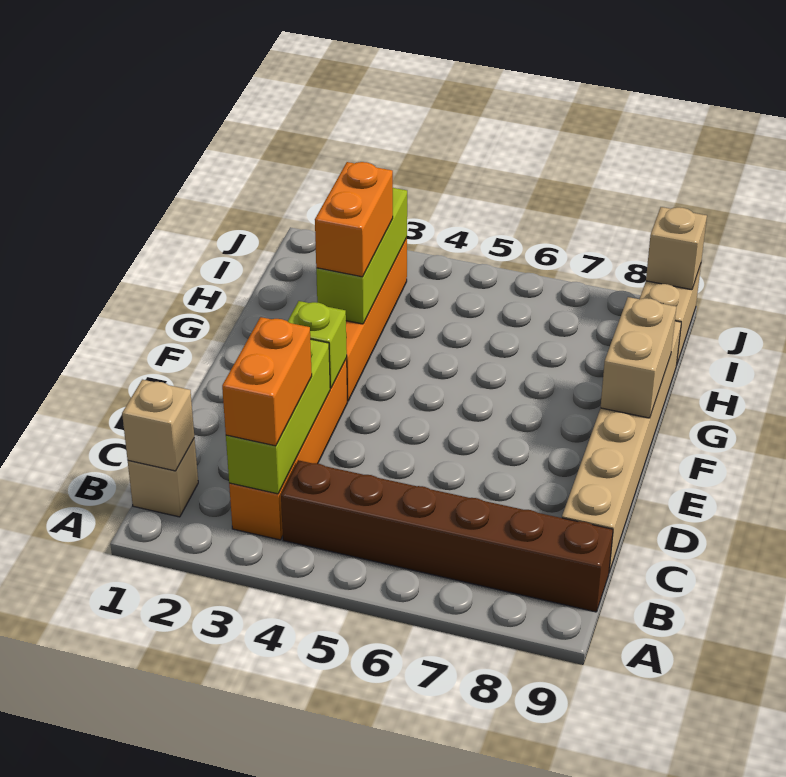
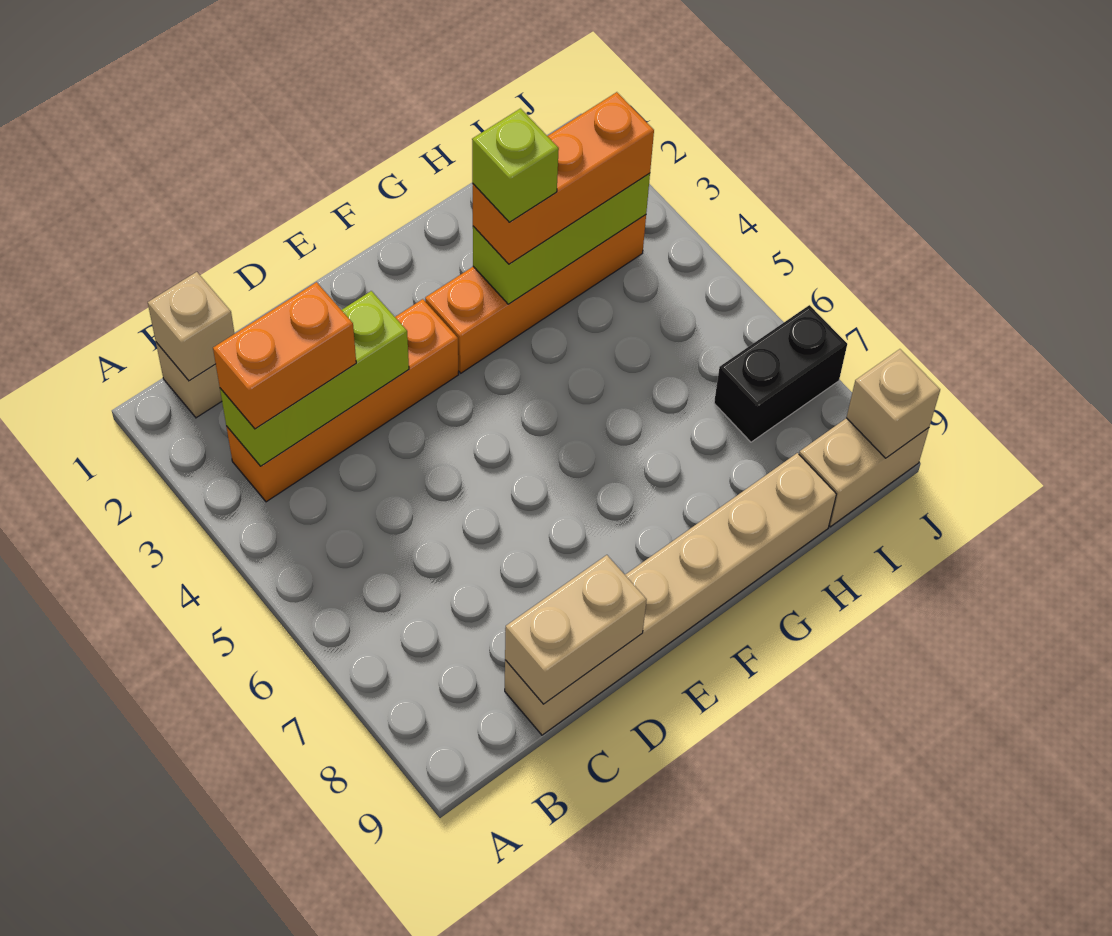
brown 1x6 brick [281,460,613,612] -> none
lime 1x1 brick [288,301,347,388] -> lime 1x1 brick moved to [472,109,559,222]
tan 1x2 brick [600,297,676,418] -> tan 1x2 brick moved to [505,555,647,704]
orange 1x2 brick [315,162,393,277] -> orange 1x3 brick [473,92,654,264]
none -> black 1x2 brick [714,305,847,442]

